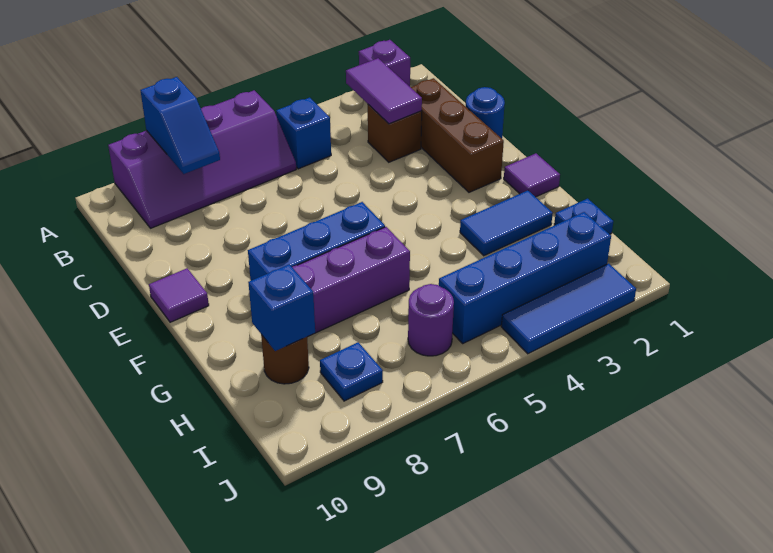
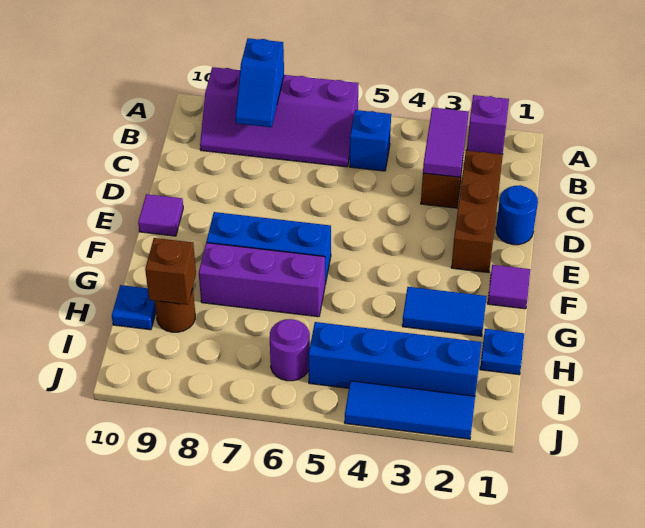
blue 1x1 brick [248,264,315,351] -> brown 1x1 brick [145,238,196,305]
blue 1x1 plate [320,342,383,401] -> blue 1x1 plate moved to [112,285,156,330]

